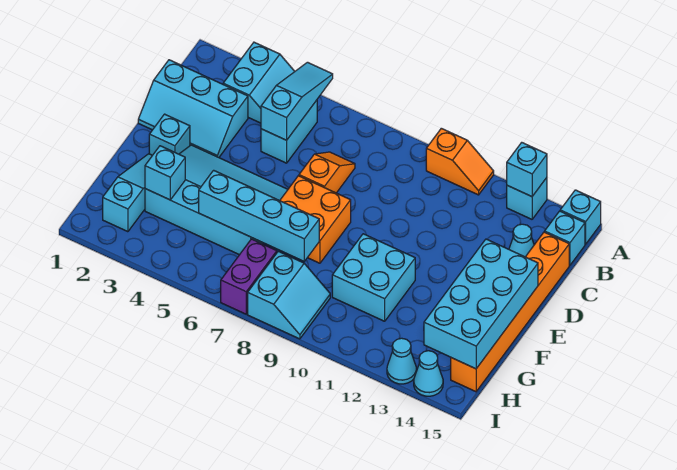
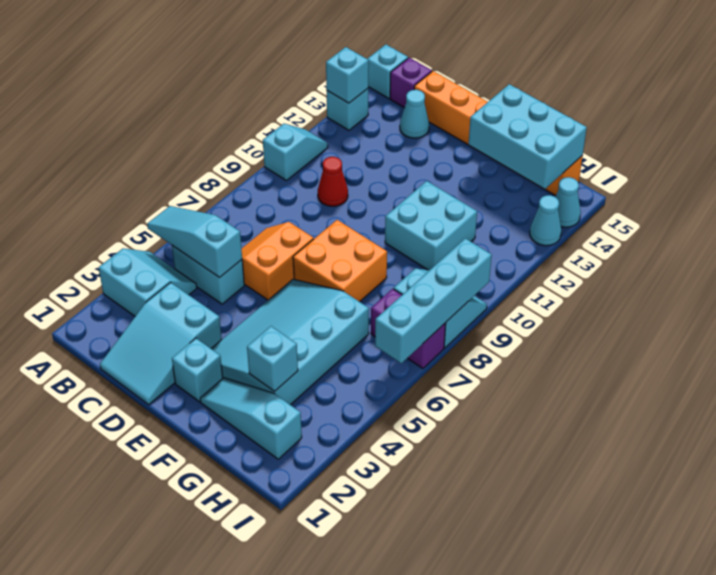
orange 1x2 slope [426,128,494,195] -> cyan 1x2 slope [263,124,328,181]
cyan 1x1 brick [545,211,585,265] -> purple 1x1 brick [390,58,432,108]
cyan 2x3 slope [138,60,248,157] -> cyan 2x3 slope turned to [100,283,222,405]
orange 1x2 slope [299,152,355,193] -> orange 2x2 slope [241,222,314,300]
none -> red 1x1 cone [318,157,348,206]
cyan 2x4 brick [424,239,538,369] -> cyan 2x3 brick [468,84,587,189]
cyan 1x4 brick [199,170,319,261] -> cyan 1x4 brick moved to [375,238,492,363]

